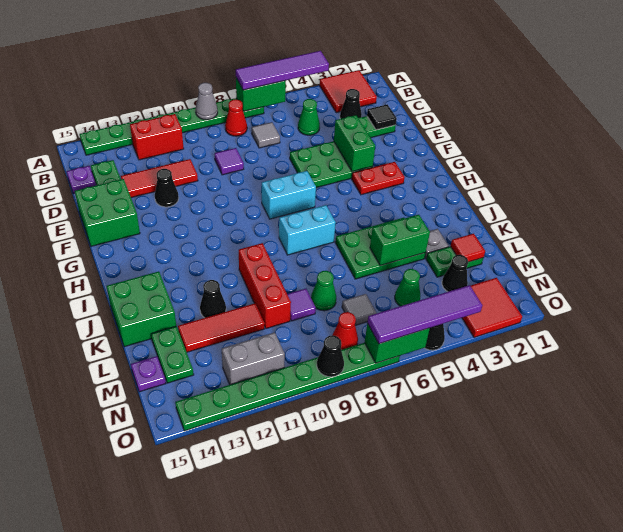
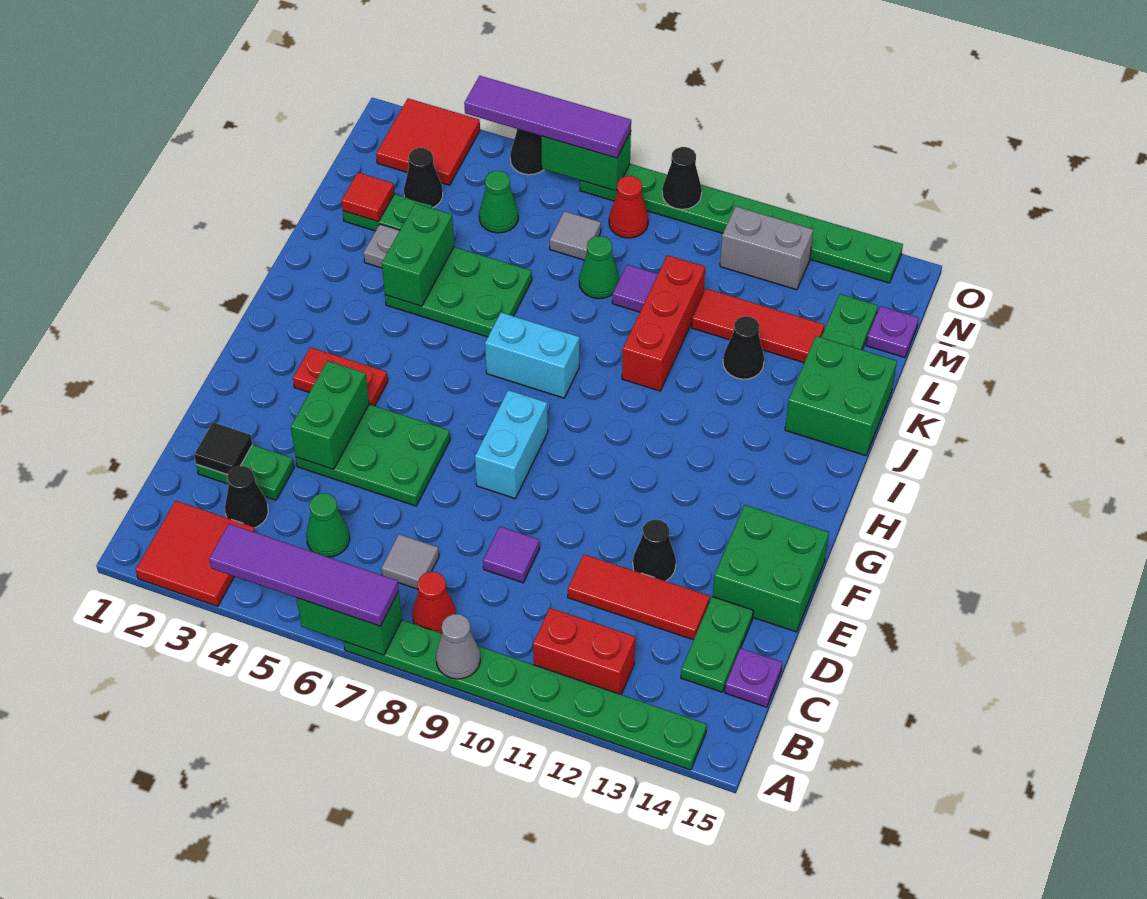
cyan 1x2 brick [262,171,316,219] -> cyan 1x2 brick turned to [475,390,548,499]
green 1x2 brick [370,215,430,266] -> green 1x2 brick turned to [382,203,454,306]

